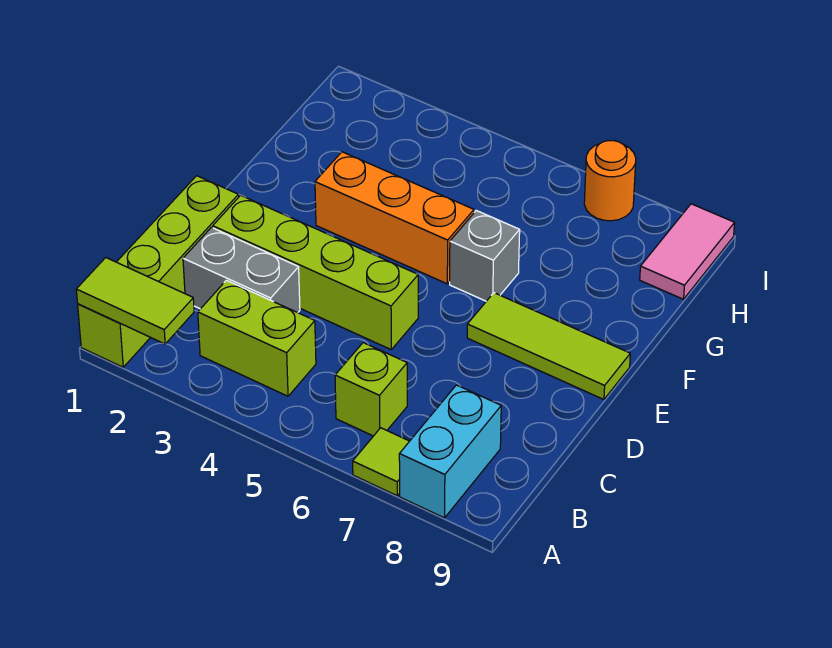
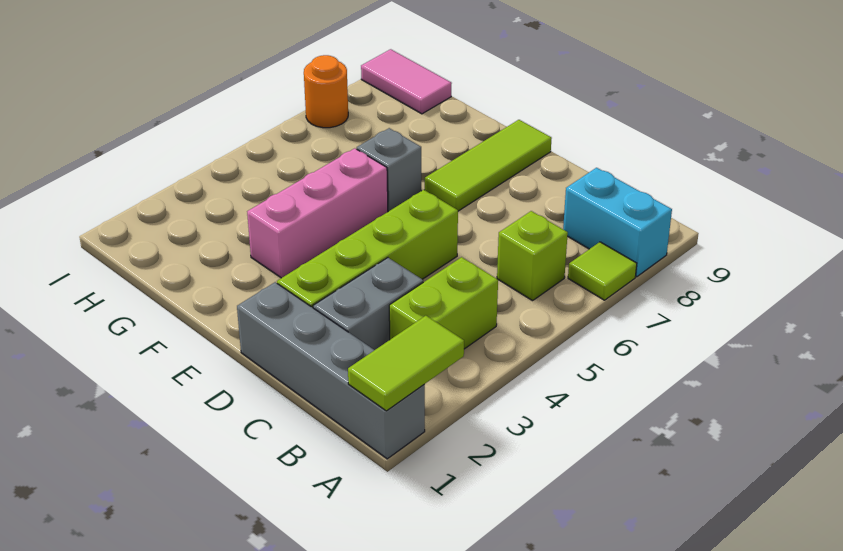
lime 1x4 brick [78,176,239,367] -> grey 1x4 brick [237,282,425,459]
orange 1x3 brick [315,152,474,284] -> pink 1x3 brick [247,148,388,278]

